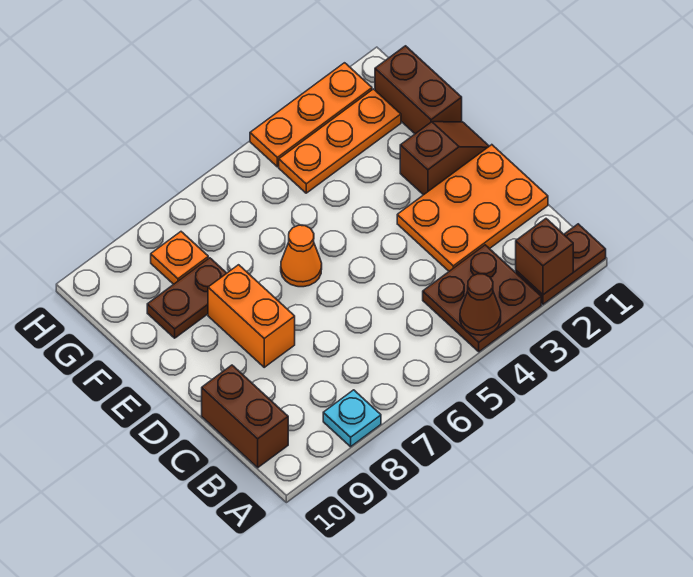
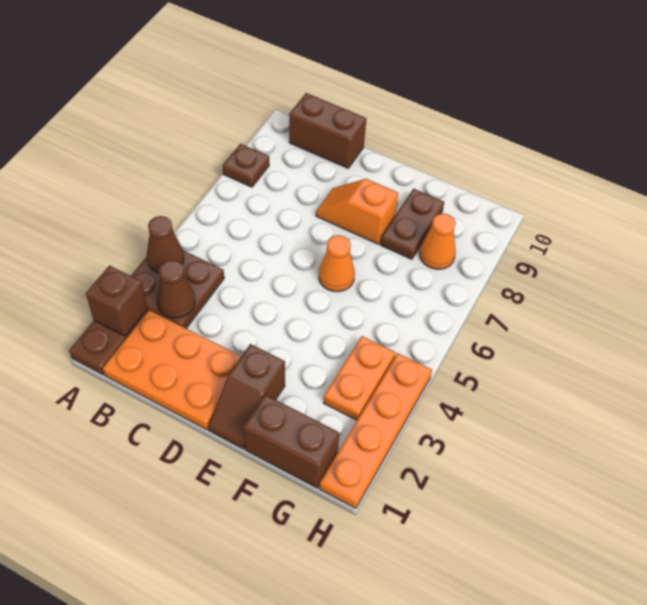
cyan 1x1 plate [323,390,381,447] -> brown 1x1 plate [223,144,269,187]
none -> brown 1x1 cone [157,260,195,318]
orange 2x3 plate [397,145,548,271] -> orange 2x3 plate turned to [103,310,241,430]
orange 1x2 brick [208,265,295,367] -> orange 1x2 slope [316,179,398,244]
orange 1x3 plate [279,89,401,193] -> orange 1x2 plate [323,336,396,420]
orange 1x1 plate [151,232,208,284] -> orange 1x1 cone [420,214,456,269]
orange 1x3 plate [250,63,372,167] -> orange 1x4 plate [319,353,432,508]

